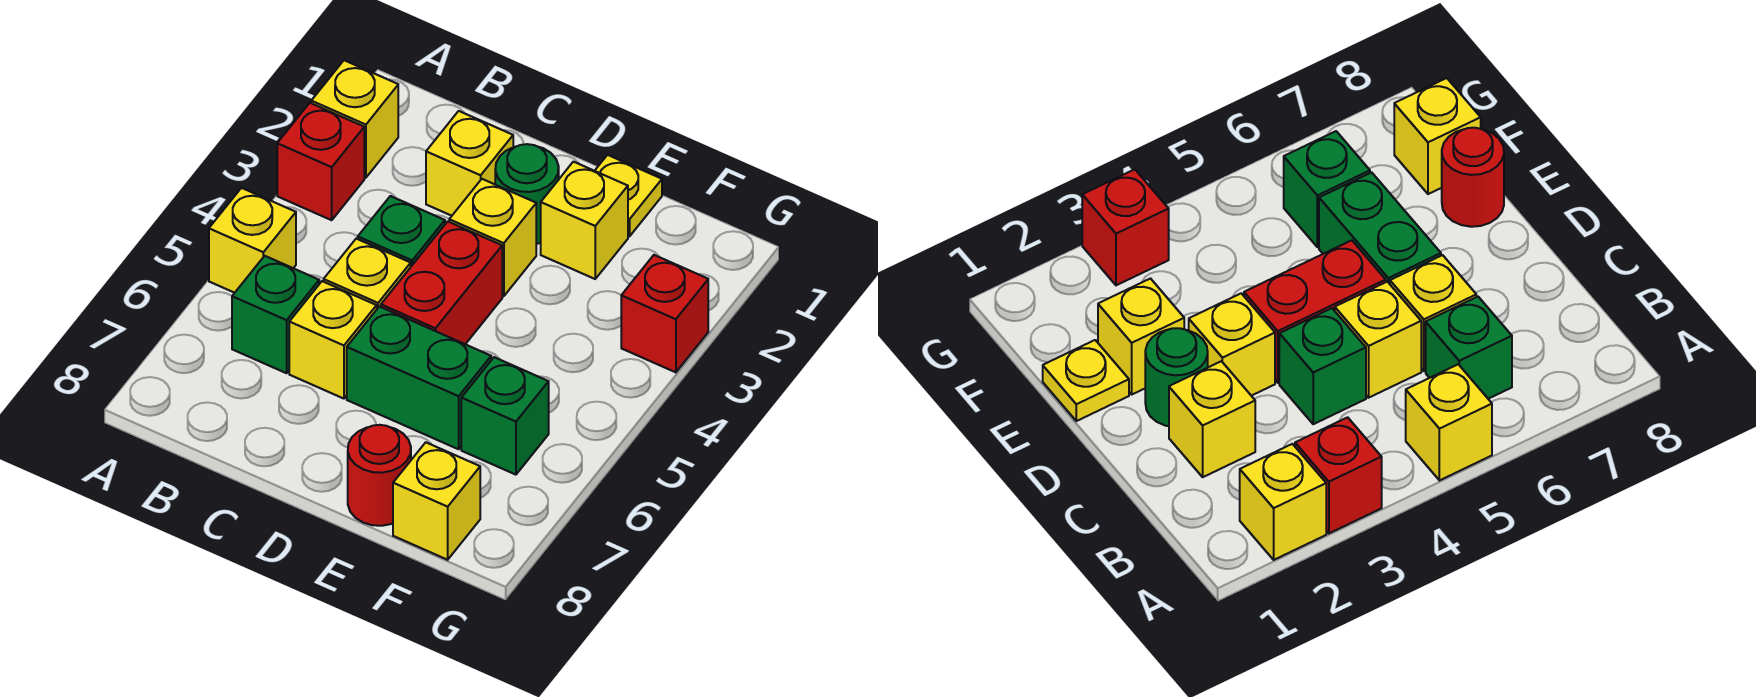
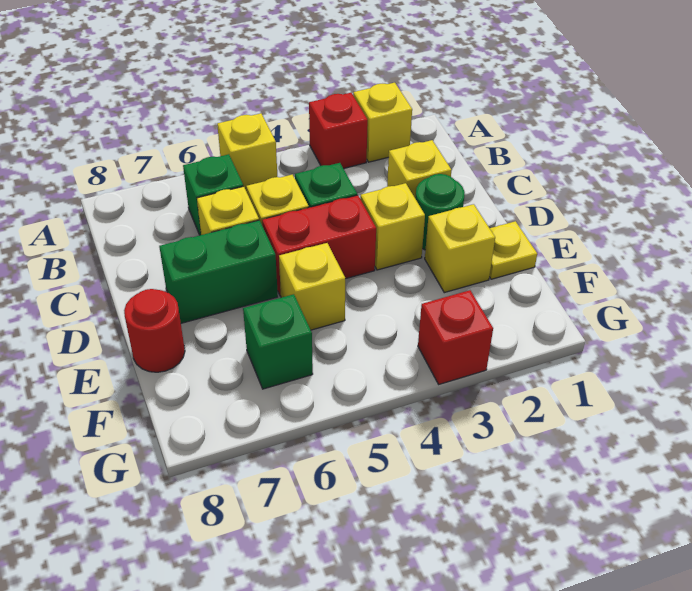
green 1x2 brick [347,307,491,449] -> green 1x2 brick turned to [159,220,278,323]
yellow 1x1 brick [393,442,480,560] -> yellow 1x1 brick moved to [279,243,345,330]

